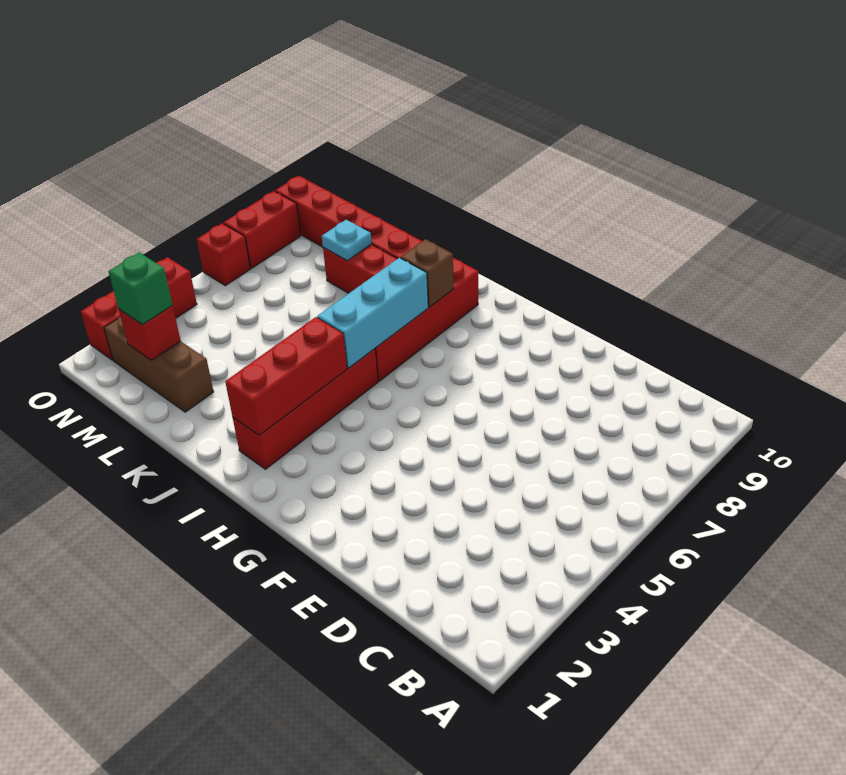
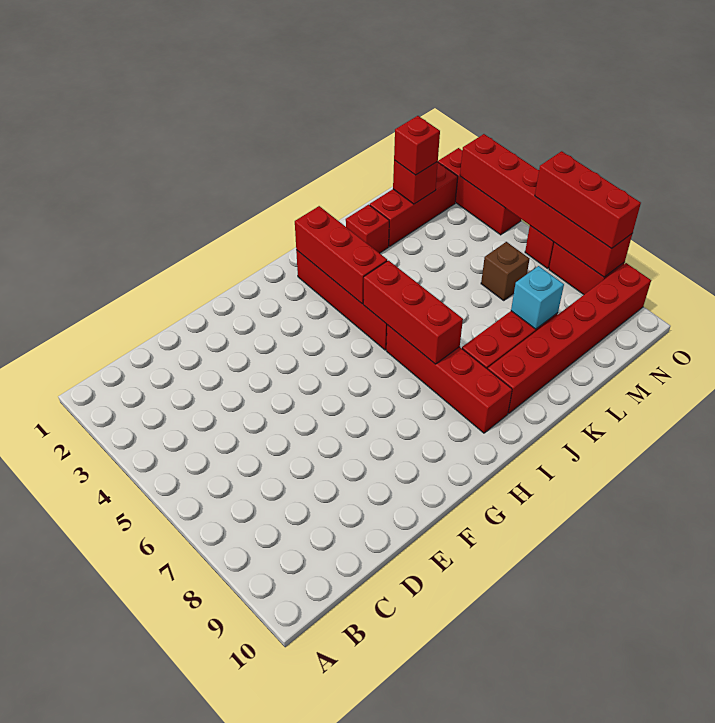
cyan 1x3 brick [317,258,428,368] -> red 1x3 brick [363,261,463,364]
brown 1x1 brick [401,239,454,307] -> brown 1x1 brick moved to [481,242,530,300]
none -> red 1x1 brick [346,205,389,253]
brown 1x3 brick [104,317,214,412] -> red 1x3 brick [370,163,458,246]
cyan 1x1 plate [322,220,372,261] -> cyan 1x1 brick [511,266,564,329]
green 1x1 brick [108,252,172,325] -> red 1x1 brick [394,116,440,175]
none -> red 1x6 brick [460,134,632,277]
none -> red 1x3 brick [535,151,641,249]

